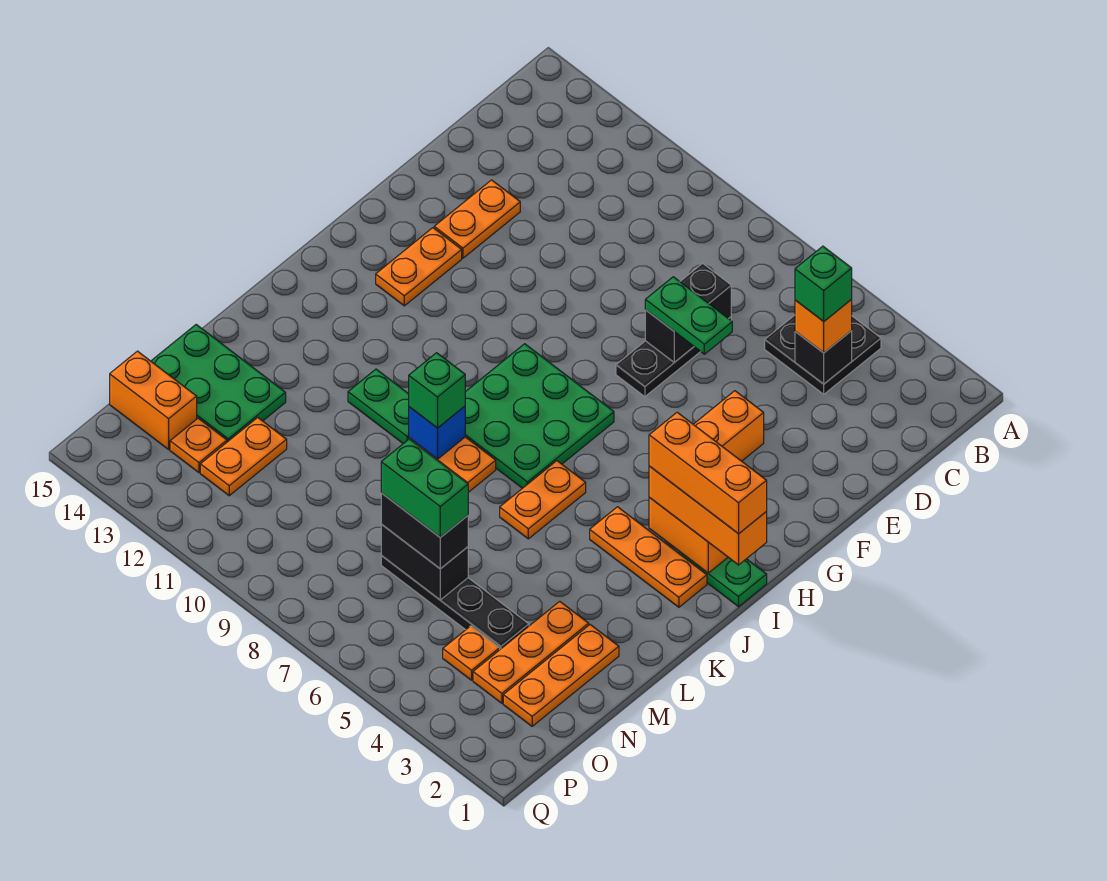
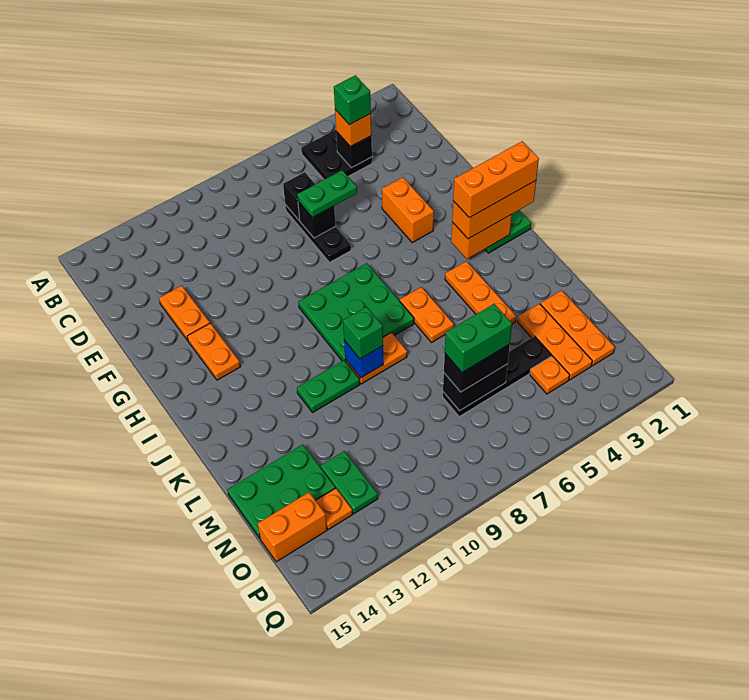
orange 1x3 plate [590,507,707,607] -> orange 1x3 plate turned to [445,261,516,324]
orange 1x2 plate [200,417,287,496] -> green 1x2 plate [321,451,378,514]

